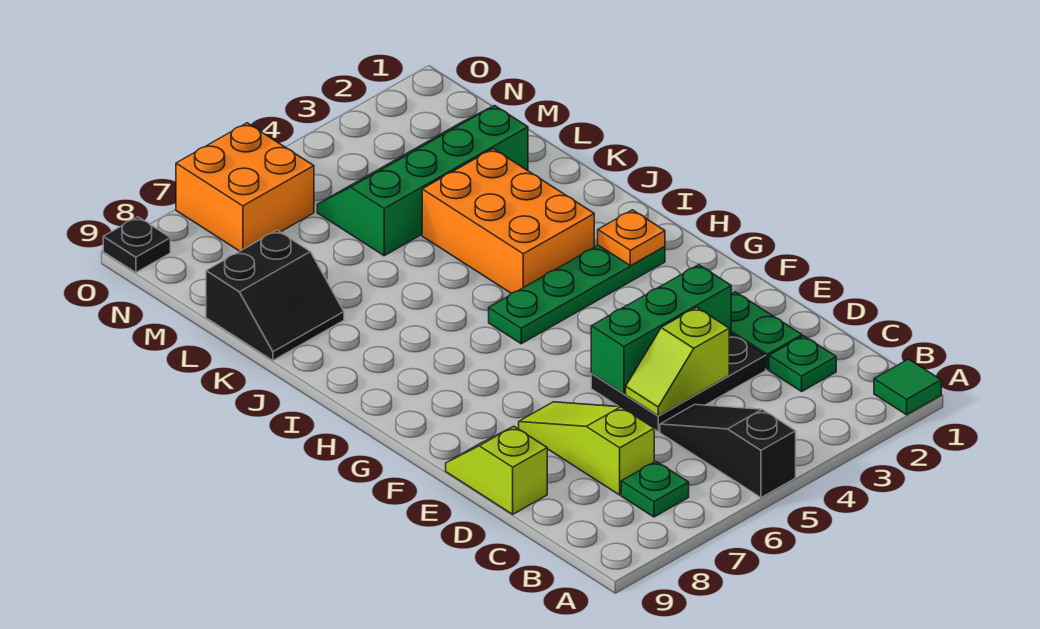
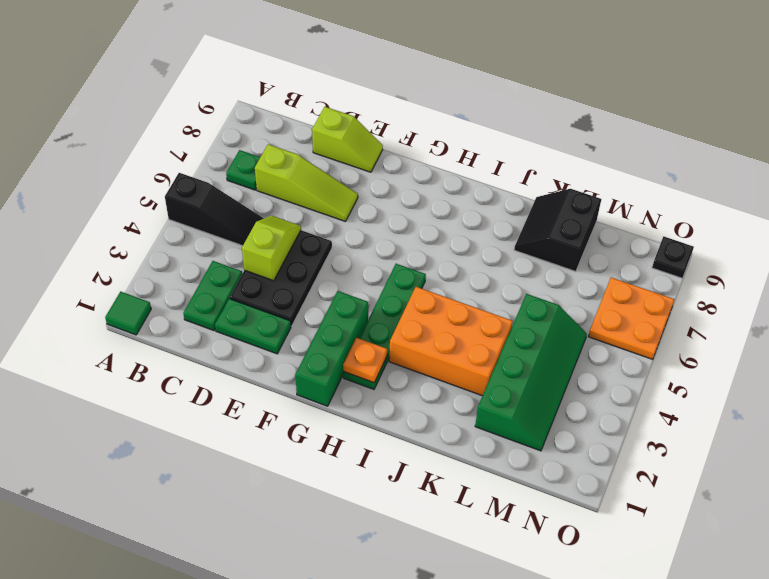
green 1x1 plate [769,336,836,391] -> green 1x2 plate [183,261,242,331]
green 1x3 brick [591,265,732,394] -> green 1x3 brick moved to [295,291,368,406]
orange 2x2 brick [176,123,314,251] -> orange 2x2 plate [588,278,674,359]

